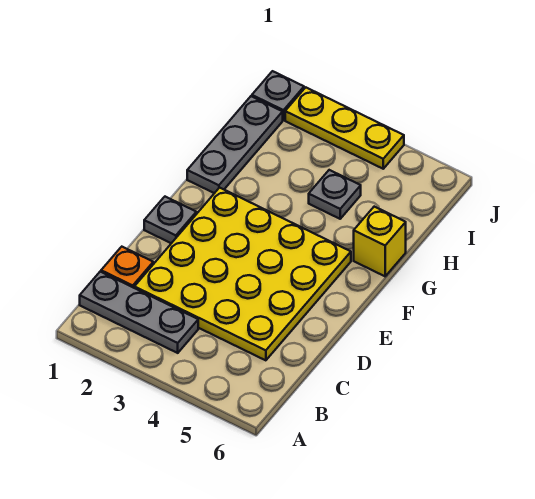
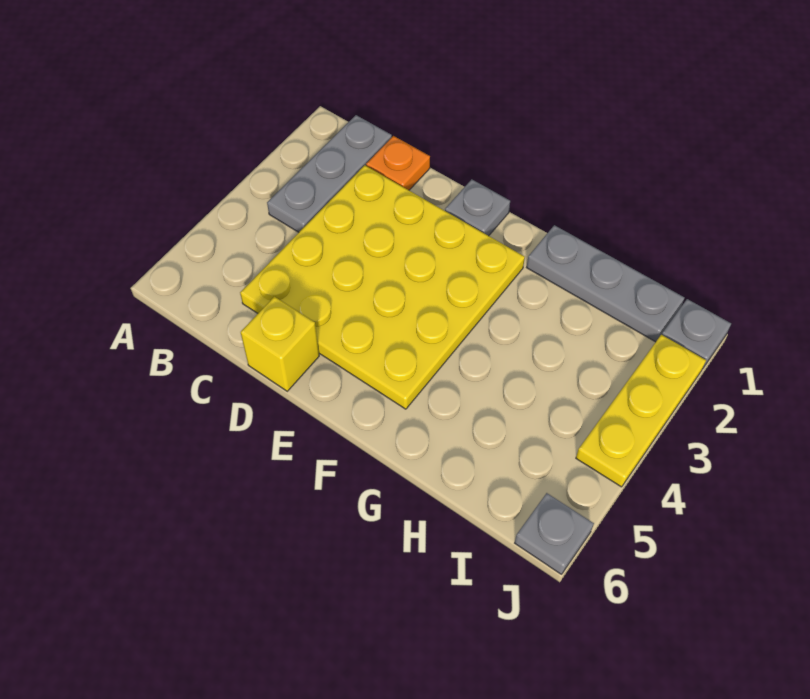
yellow 1x1 brick [354,207,406,276] -> yellow 1x1 brick moved to [241,297,319,391]
grey 1x1 plate [309,170,361,219] -> grey 1x1 plate moved to [515,493,594,574]

